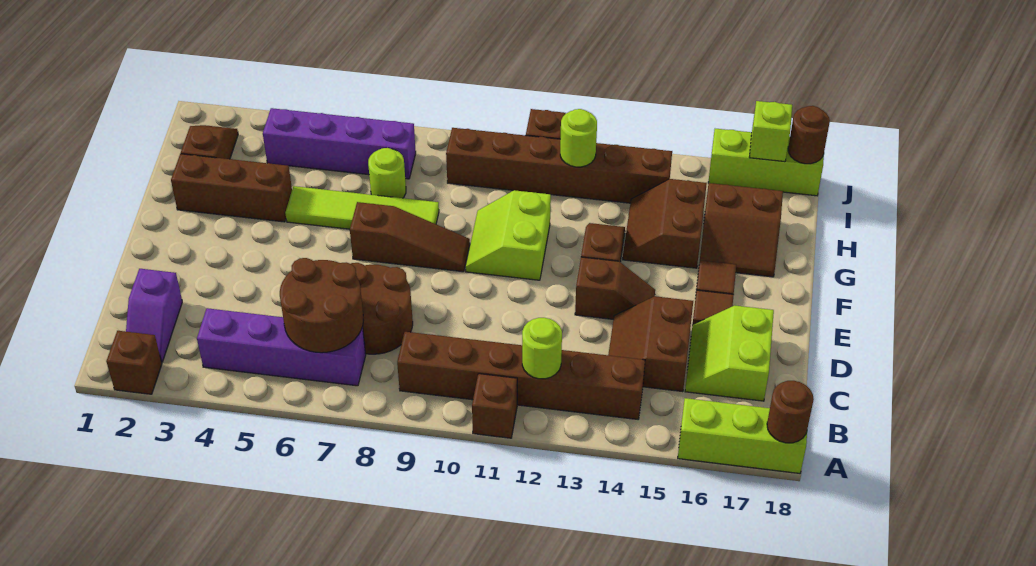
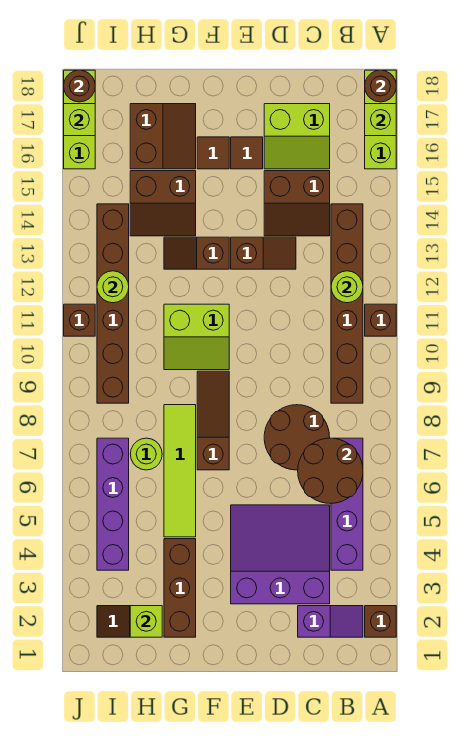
none -> lime 1x1 brick [365,104,396,136]
none -> purple 3x3 slope [231,505,330,604]
brown 1x2 slope [575,257,655,319] -> brown 1x2 slope turned to [231,237,296,269]
none -> lime 1x1 brick [130,606,162,637]

